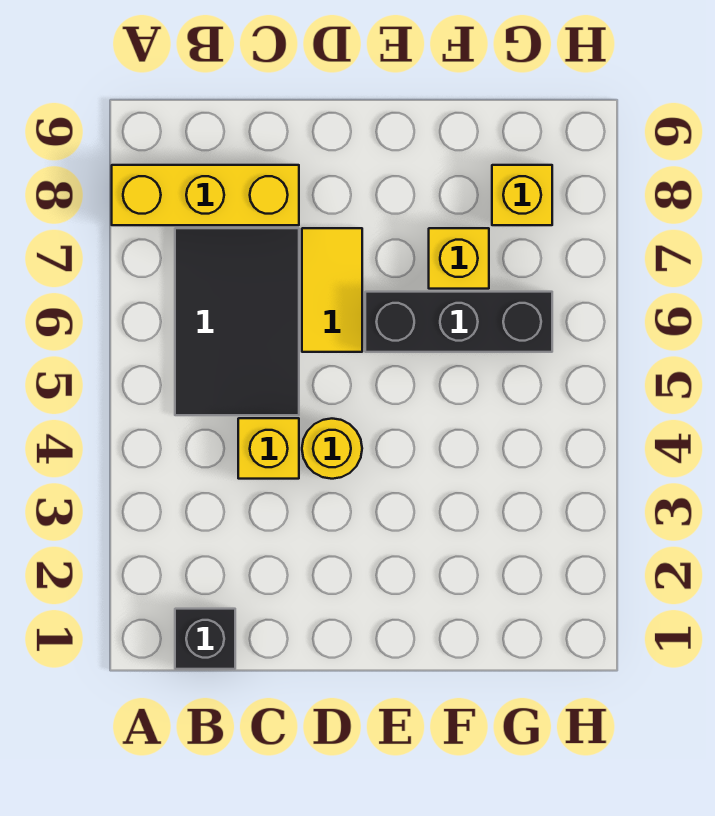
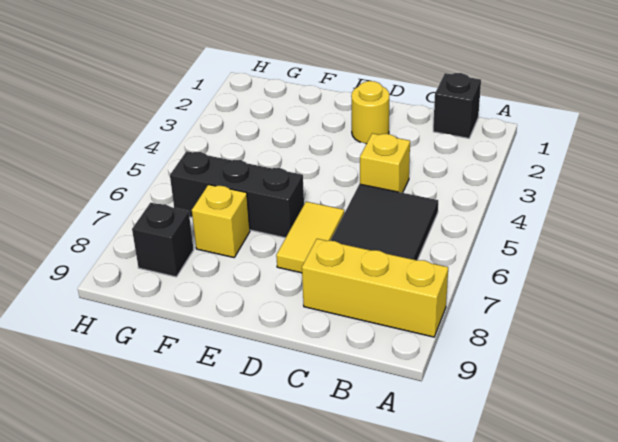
yellow 1x1 round brick [302,419,362,479] -> yellow 1x1 round brick moved to [351,81,389,144]
yellow 1x1 brick [492,165,552,225] -> black 1x1 brick [132,203,194,277]

